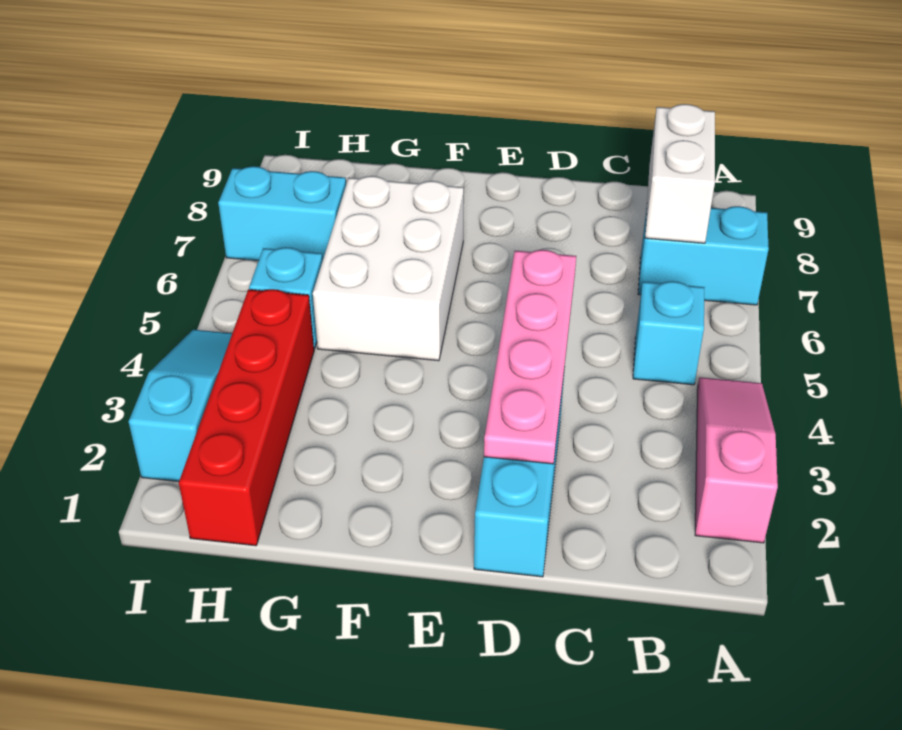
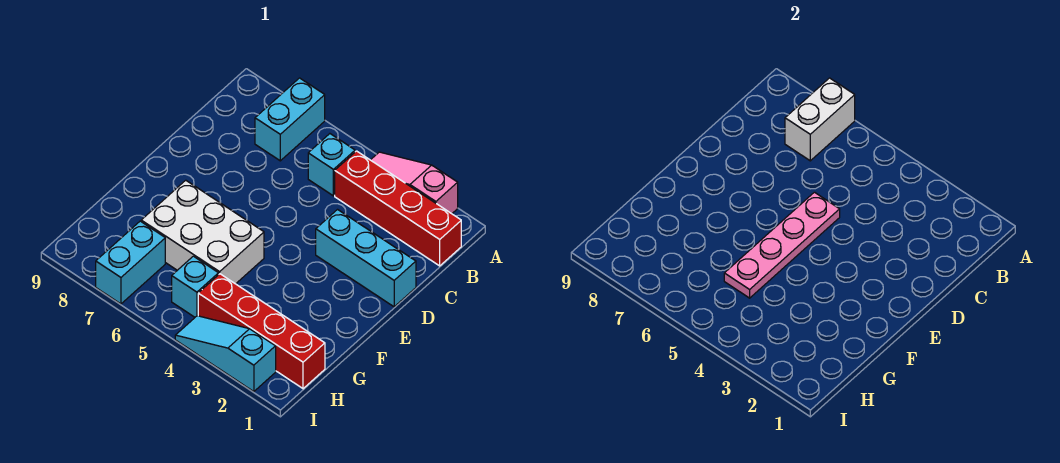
none -> red 1x4 brick [335,151,461,266]
white 1x2 brick [645,104,715,243] -> white 1x2 brick turned to [785,78,855,161]
pink 1x4 plate [484,250,576,464] -> pink 1x4 plate turned to [724,192,840,298]

